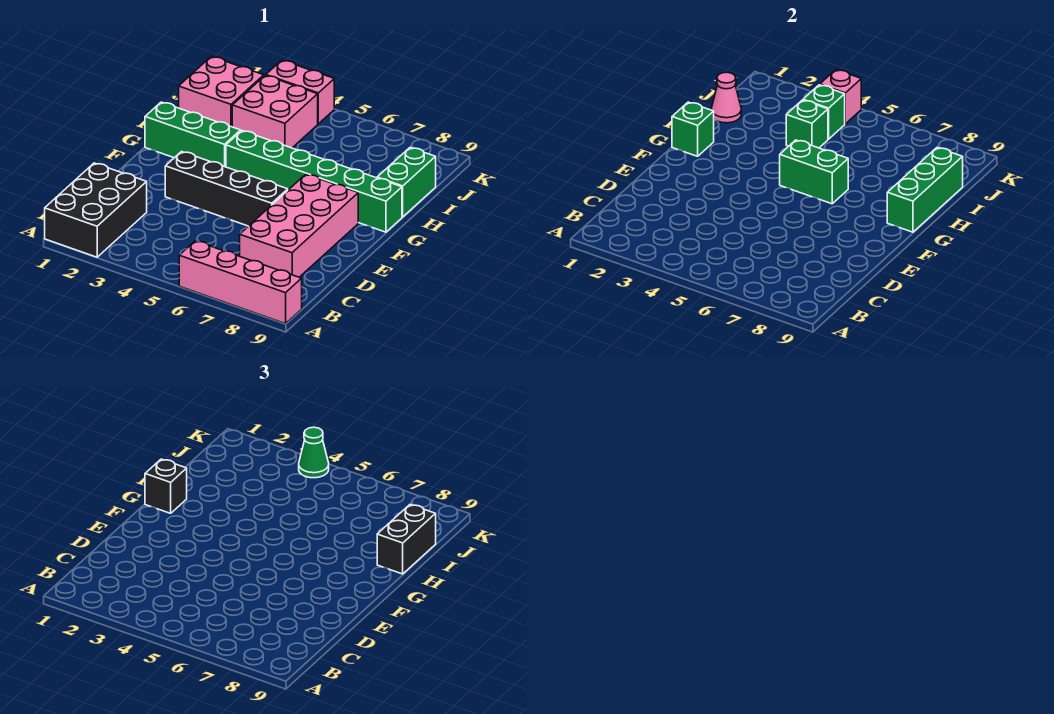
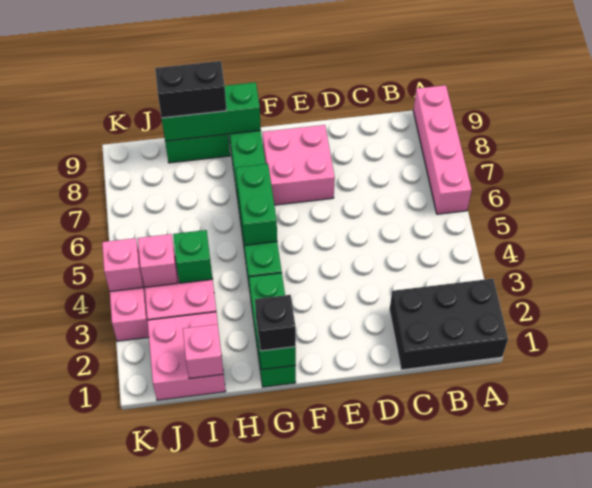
pink 2x4 brick [240,174,358,277] -> pink 2x2 brick [263,125,335,205]
black 1x4 brick [165,152,288,226] -> none
pink 1x1 cone [711,72,741,123] -> pink 1x1 brick [183,324,224,379]
green 1x1 brick [803,85,845,139] -> pink 1x1 brick [138,234,178,287]
green 1x1 cone [299,427,329,478] -> none

